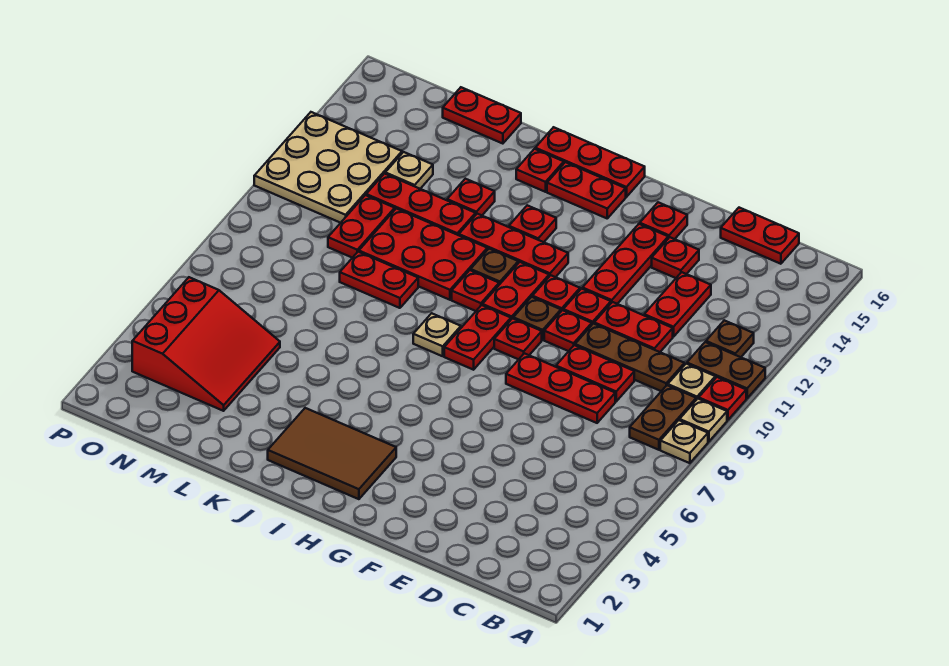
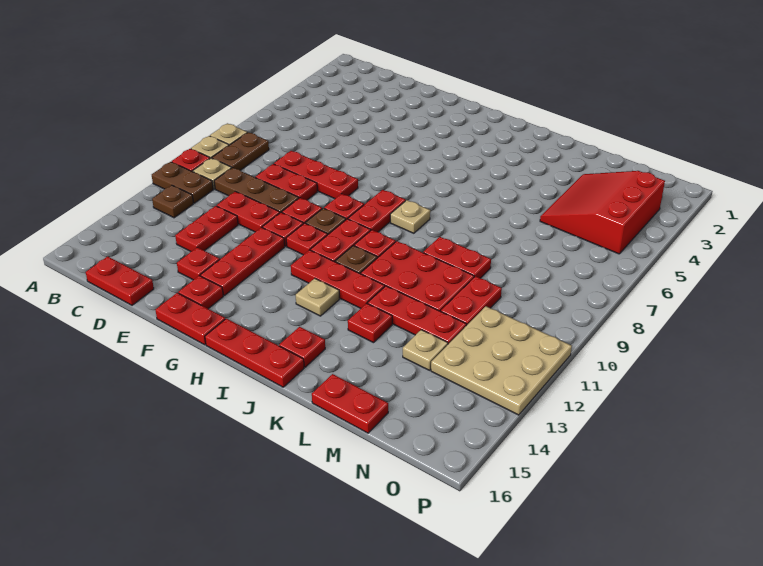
brown 2x3 tile [268,408,396,499] -> none
red 1x2 plate [547,162,626,218] -> red 1x2 plate moved to [156,293,225,345]
red 1x1 plate [509,205,556,242] -> tan 1x1 plate [296,278,339,316]

